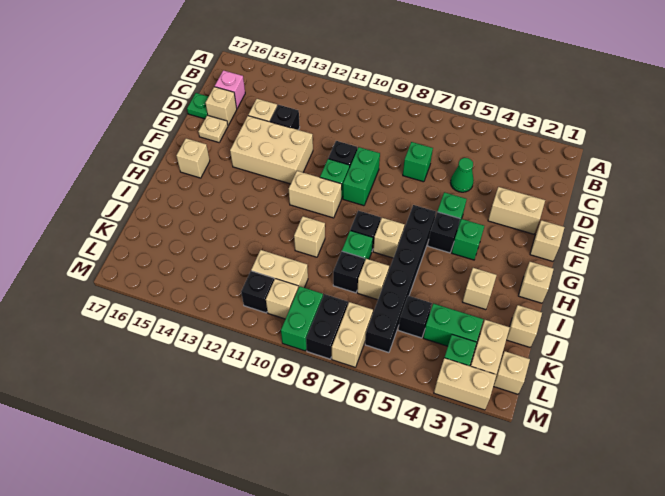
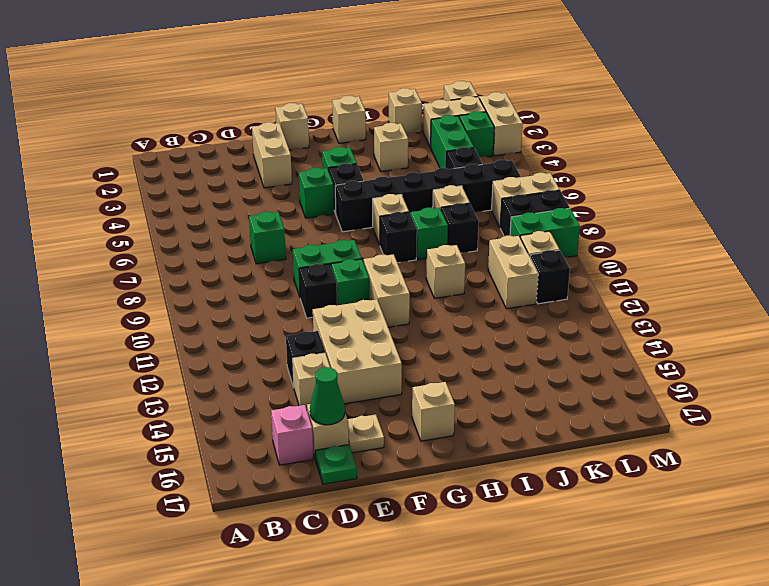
green 1x1 cone [451,158,474,192] -> green 1x1 cone moved to [310,367,345,425]

